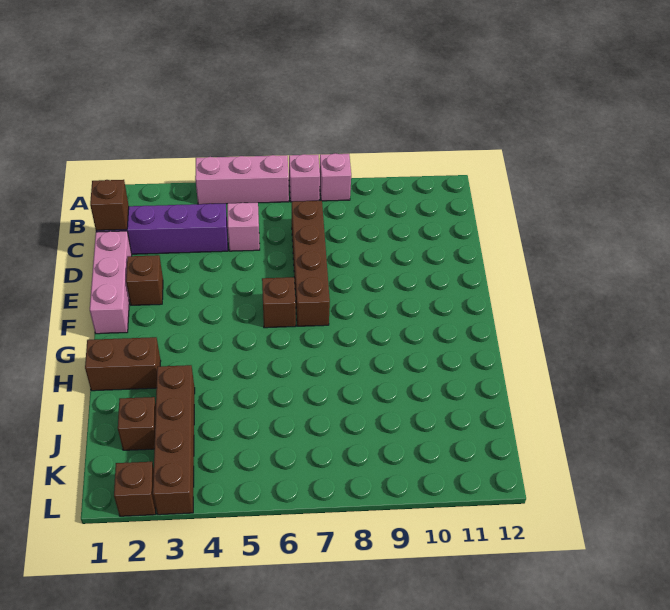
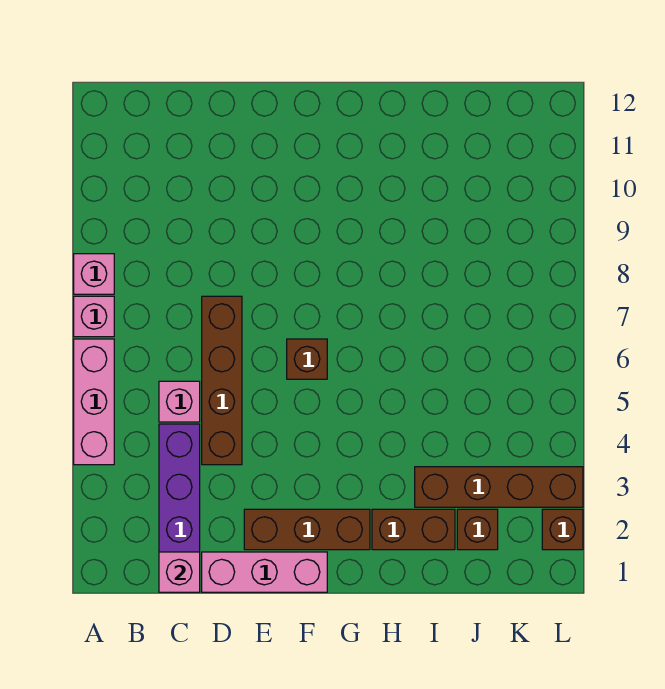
brown 1x1 brick [90,180,129,230] -> pink 1x1 brick [159,552,200,592]
brown 1x4 brick [292,201,330,326] -> brown 1x4 brick turned to [202,296,242,465]
brown 1x1 brick [126,255,163,305] -> brown 1x3 brick [244,509,370,550]
brown 1x2 brick [85,337,161,391] -> brown 1x2 brick turned to [372,509,455,550]

